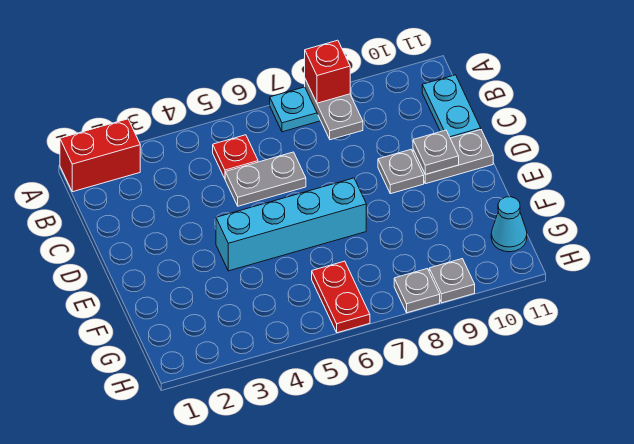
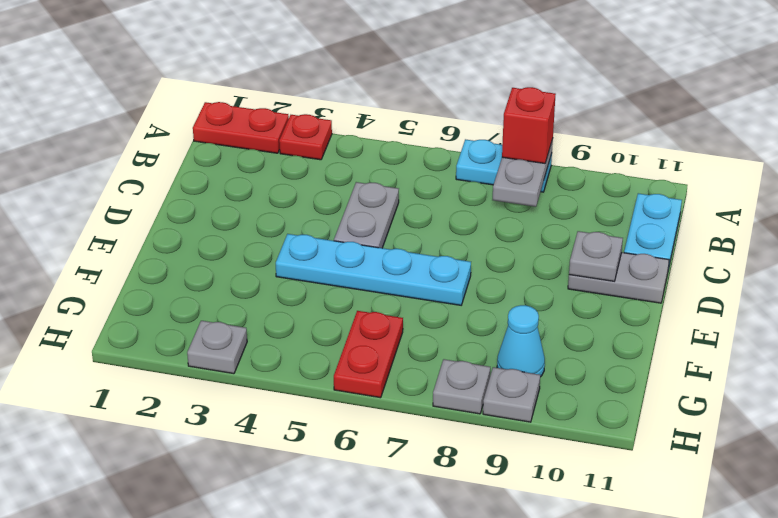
red 1x2 brick [60,119,140,192] -> red 1x2 plate [193,102,289,153]
red 1x1 plate [213,135,258,178] -> red 1x1 plate moved to [279,114,332,160]
grey 1x2 plate [225,152,306,206] -> grey 1x2 plate turned to [334,182,399,248]
grey 1x1 plate [378,150,424,194] -> grey 1x1 plate moved to [187,321,247,374]
cyan 1x4 brick [216,178,366,271] -> cyan 1x4 plate [276,234,471,305]
cyan 1x1 cone [491,197,527,252] -> cyan 1x1 cone moved to [497,305,545,377]

